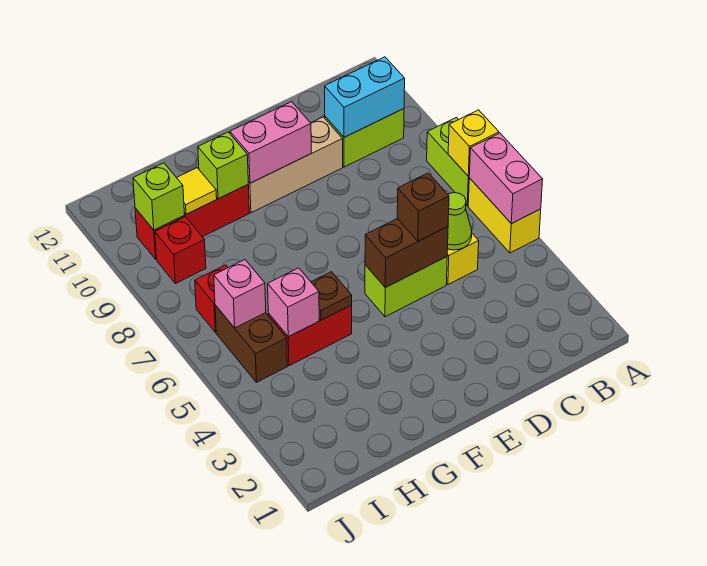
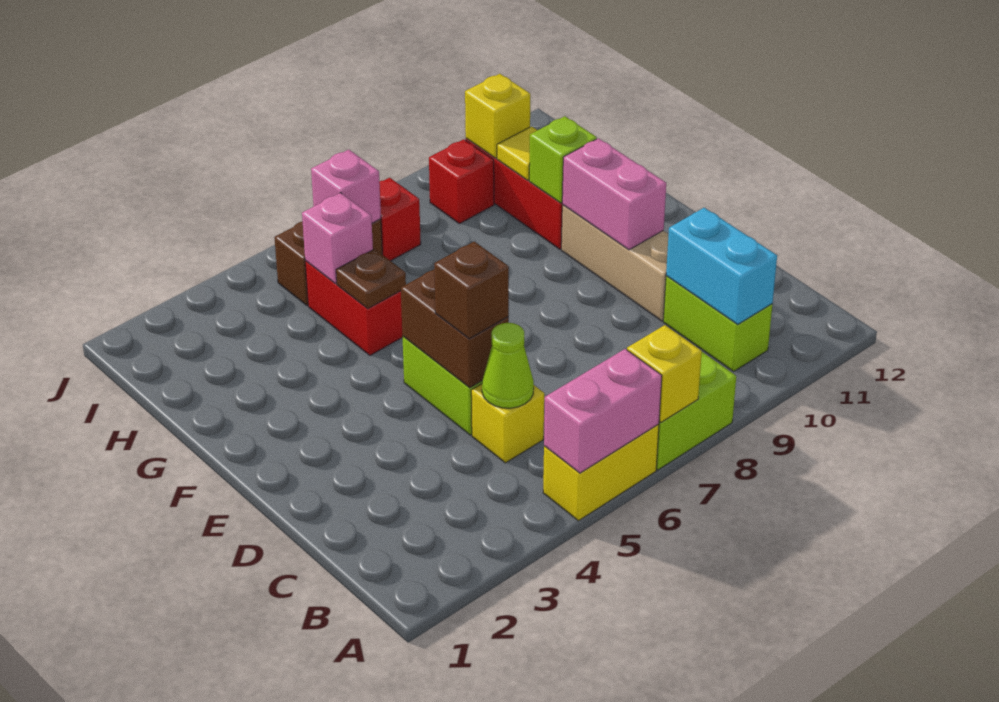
lime 1x1 brick [133,163,185,230] -> yellow 1x1 brick [465,74,531,158]

